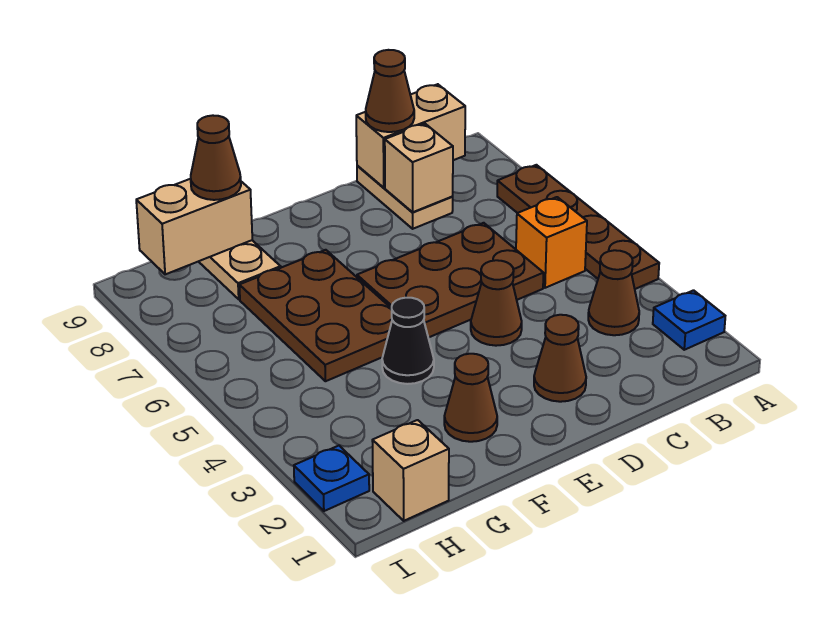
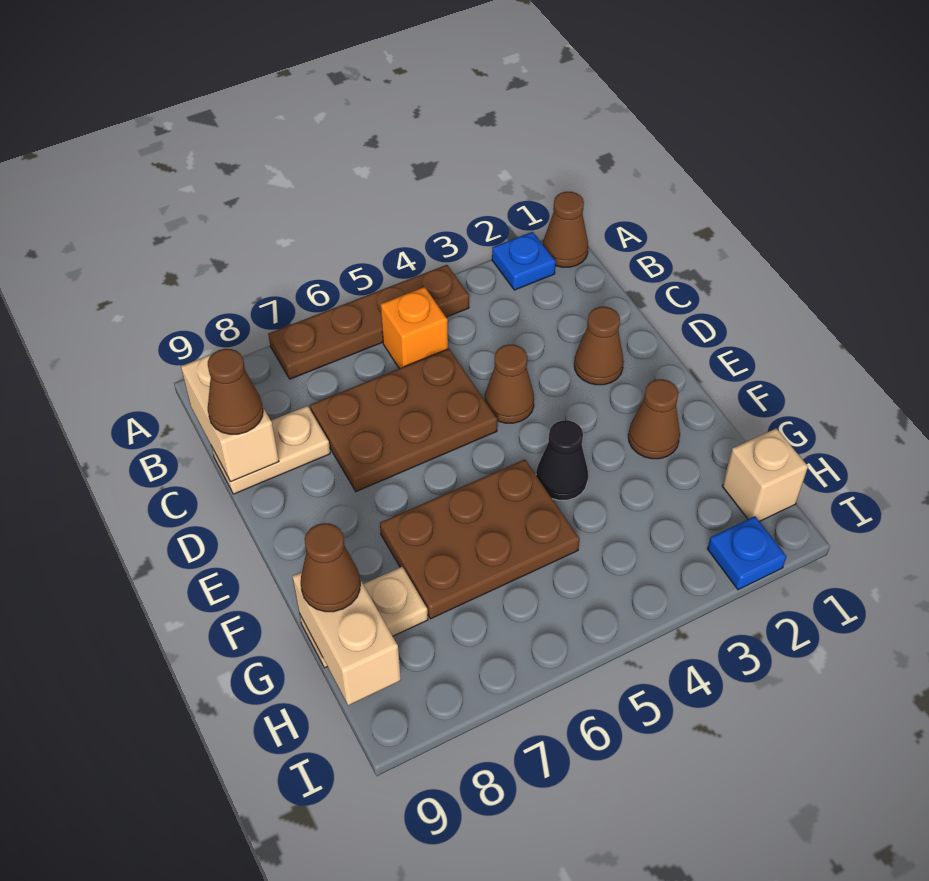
brown 1x1 cone [588,250,639,335] -> brown 1x1 cone moved to [543,192,588,267]
brown 2x3 plate [357,223,543,338] -> brown 2x3 plate turned to [310,349,497,492]
tan 1x1 brick [385,124,453,212] -> none

